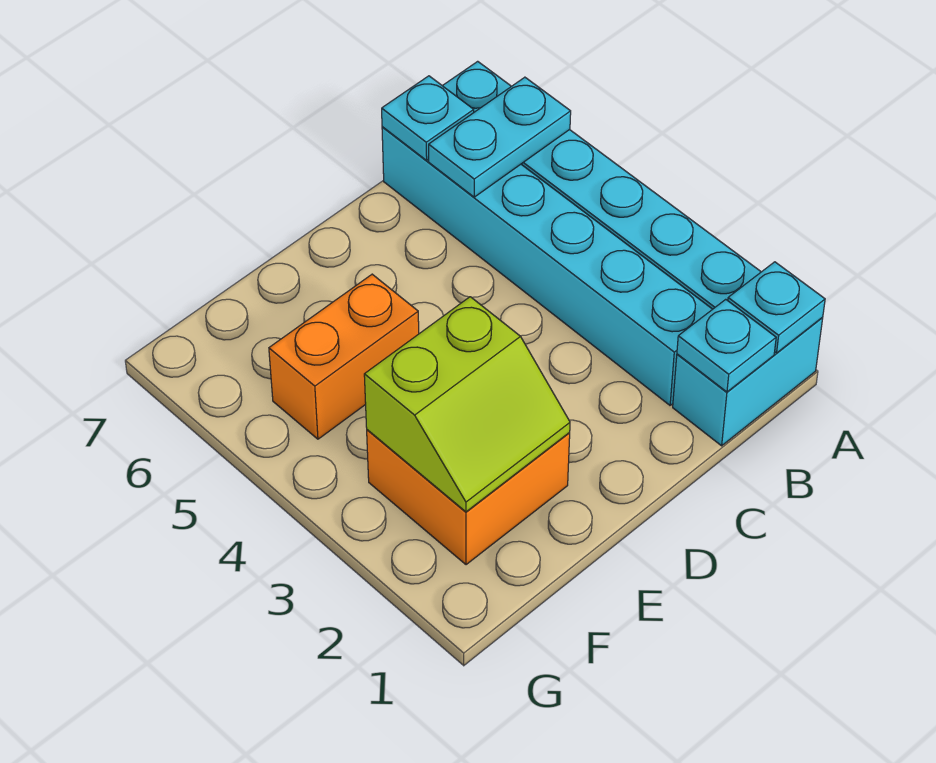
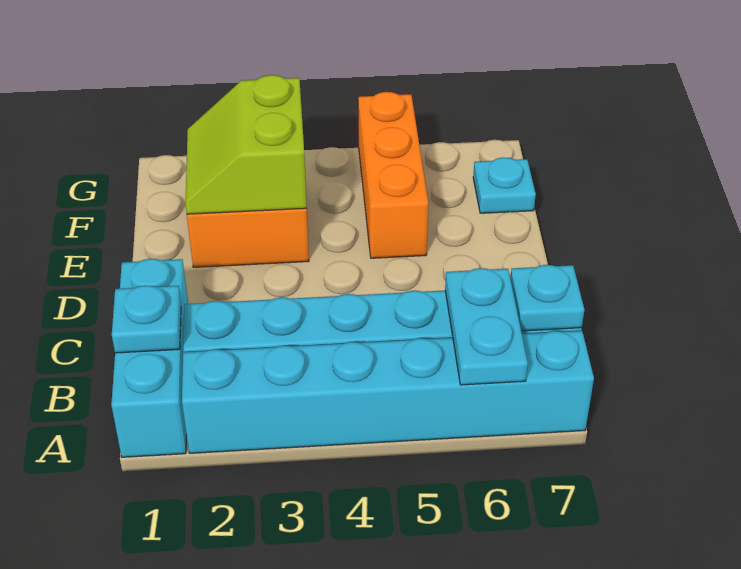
cyan 1x2 brick [673,318,823,446] -> cyan 1x3 brick [111,259,188,457]
cyan 1x1 plate [728,262,825,353] -> cyan 1x1 plate moved to [473,158,536,213]
orange 1x2 brick [269,274,419,439] -> orange 1x3 brick [358,92,428,258]

